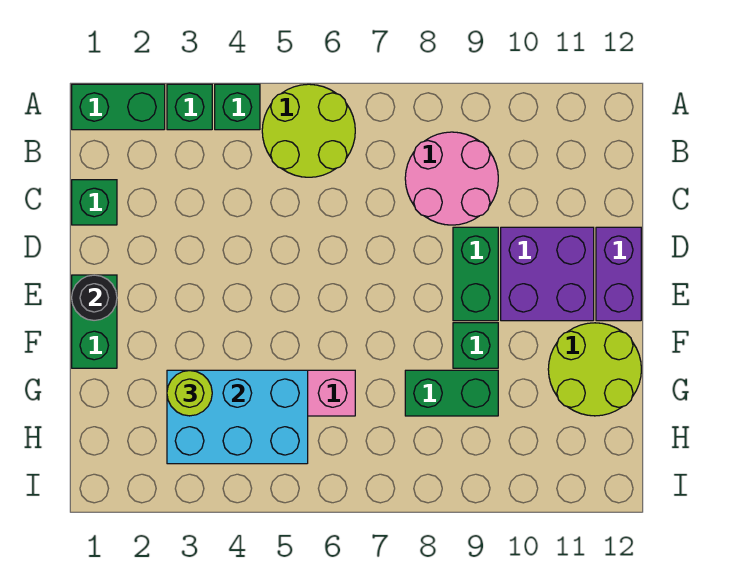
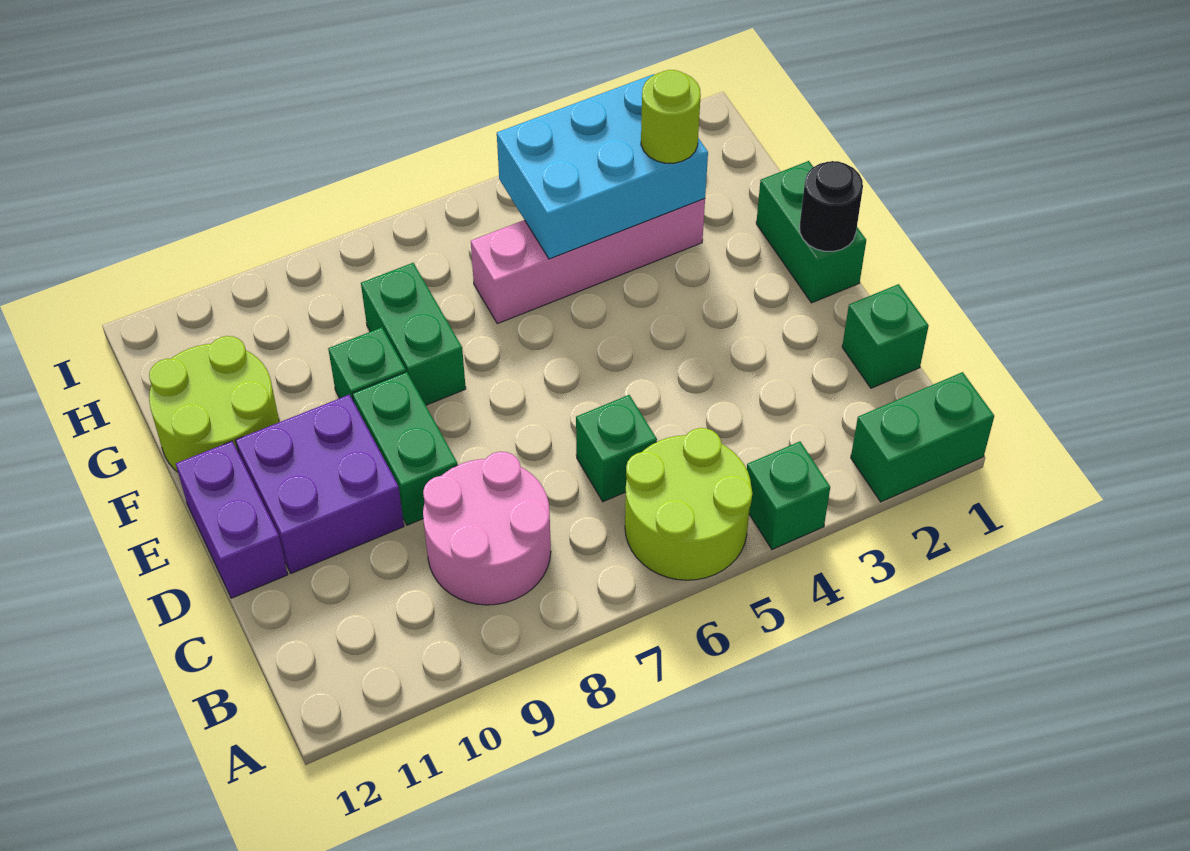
green 1x1 brick [167,84,212,130] -> green 1x1 brick moved to [576,395,657,502]
green 1x2 brick [405,370,498,416] -> green 1x2 brick turned to [361,263,466,405]

